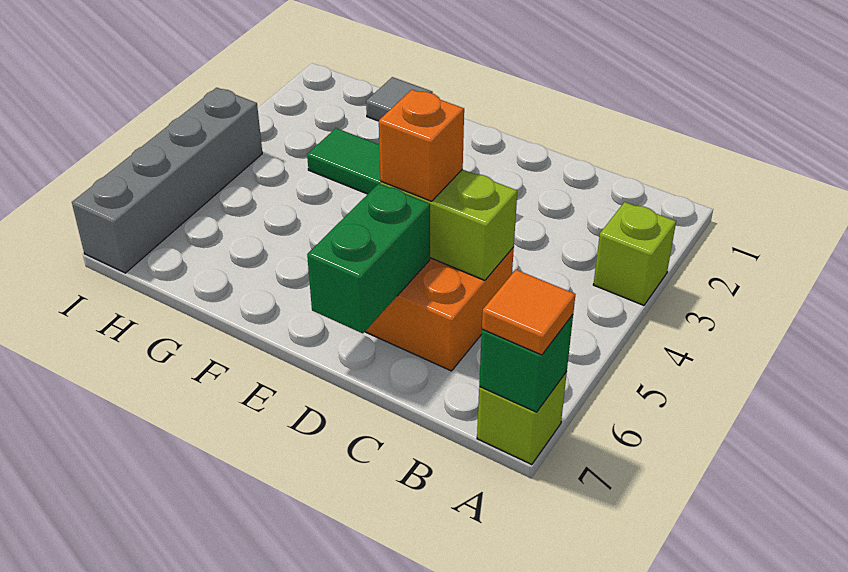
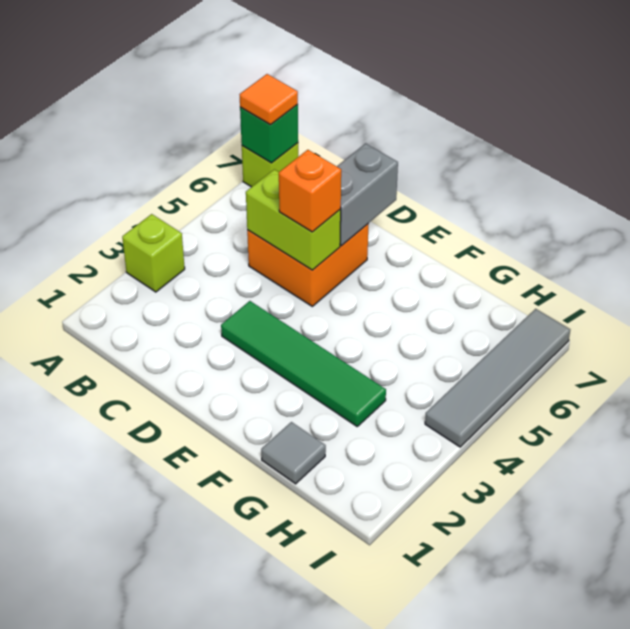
green 1x2 brick [307,184,430,333] -> grey 1x2 brick [337,144,398,246]
grey 1x4 brick [72,88,262,273] -> grey 1x4 tile [425,309,570,447]

